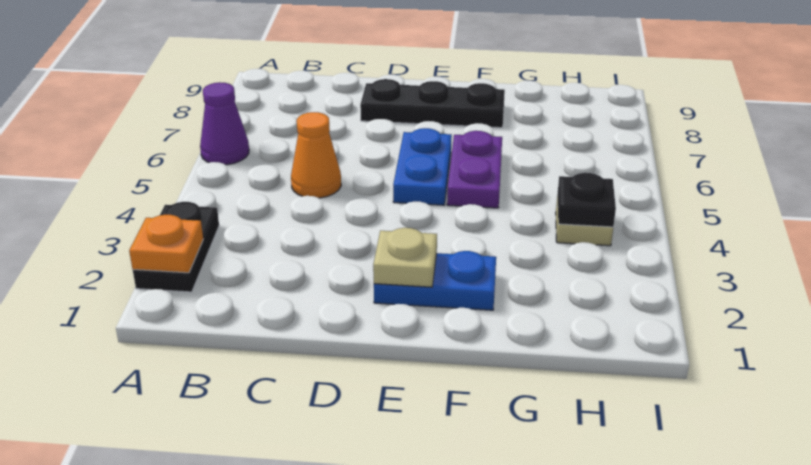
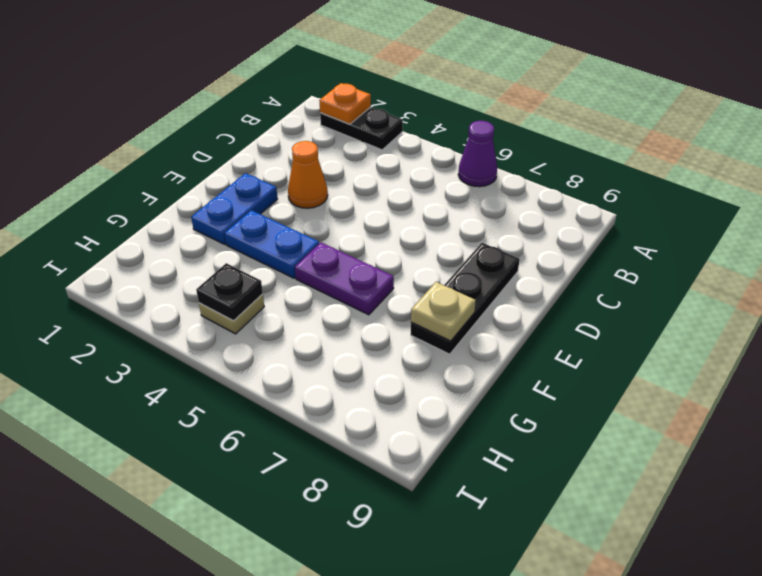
orange 1x1 cone [291,112,341,198] -> orange 1x1 cone moved to [288,141,328,208]
tan 1x1 plate [373,228,437,287] -> tan 1x1 plate moved to [411,282,476,341]
blue 1x2 plate [393,128,452,205] -> blue 1x2 plate moved to [225,210,319,278]

